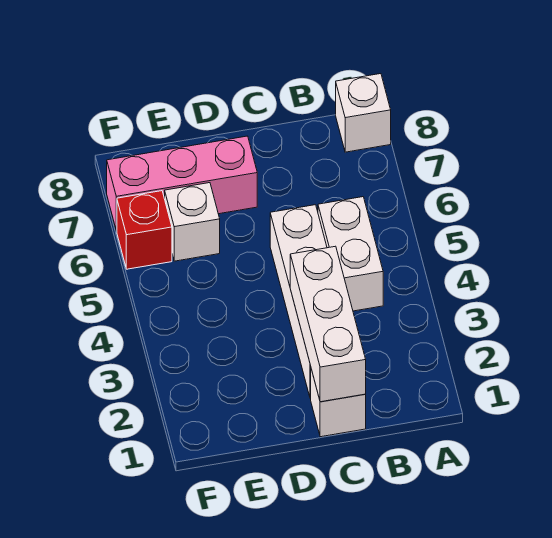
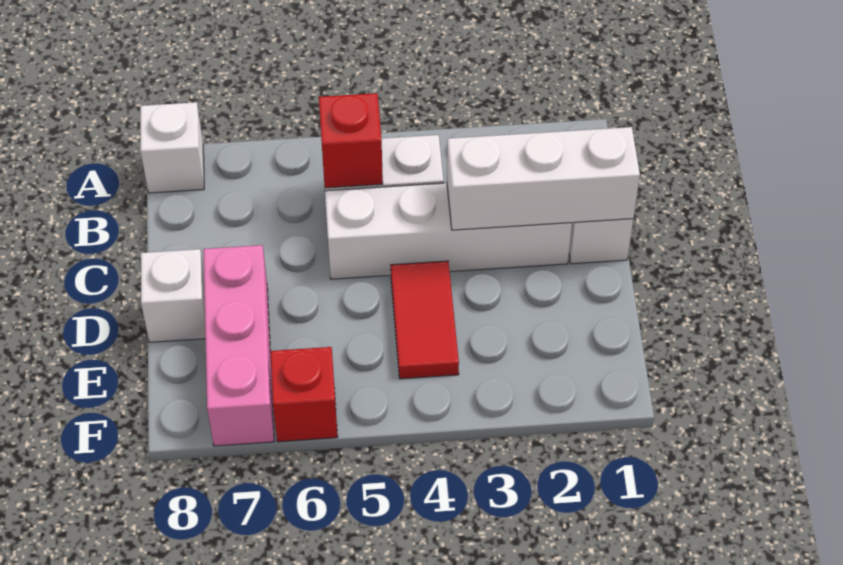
none -> red 1x1 brick [319,93,383,188]
none -> red 1x2 tile [391,261,459,379]
white 1x1 brick [165,183,220,261] -> white 1x1 brick moved to [141,249,205,342]

